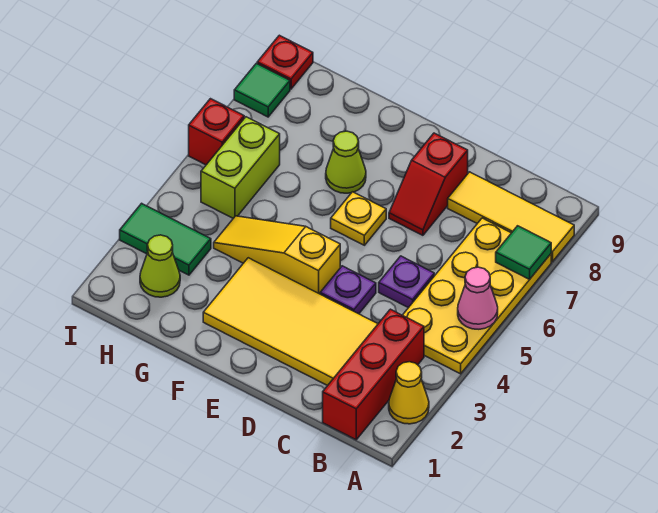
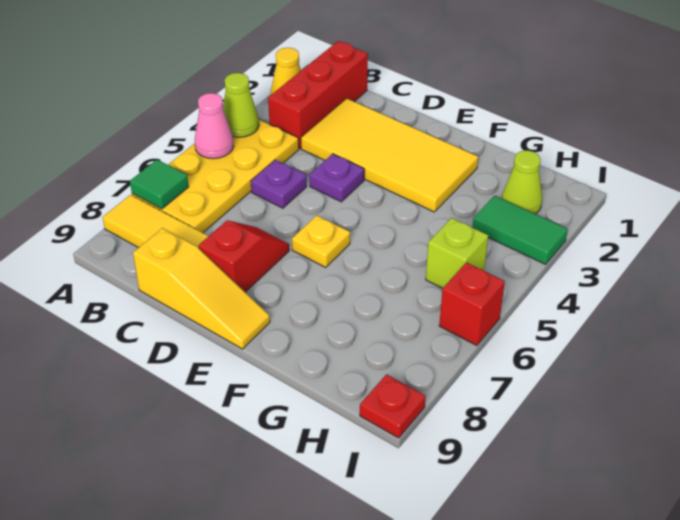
yellow 1x3 slope [214,216,340,294] -> yellow 1x3 slope moved to [133,228,270,349]
lime 1x1 cone [326,131,366,193] -> lime 1x1 cone moved to [223,73,259,137]
lime 1x2 brick [201,117,280,218] -> lime 1x1 brick [426,218,488,288]
green 1x1 tile [234,63,290,117] -> none

